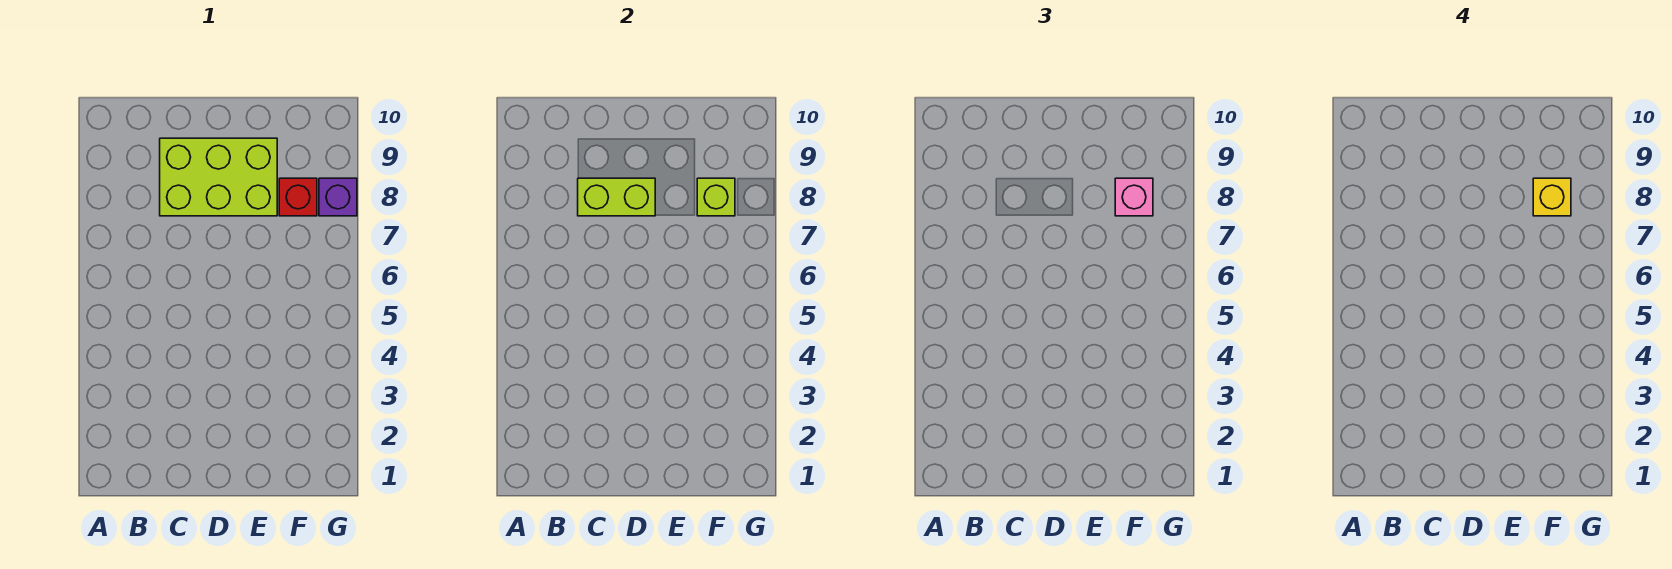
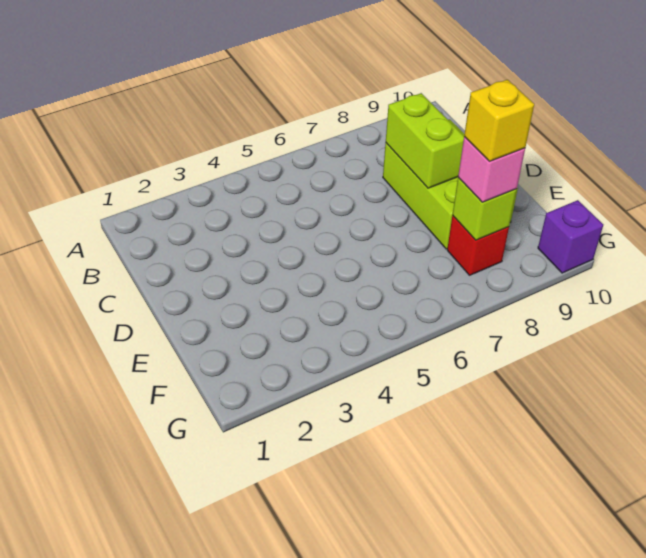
purple 1x1 brick [319,178,357,216] -> purple 1x1 brick moved to [538,200,603,273]

